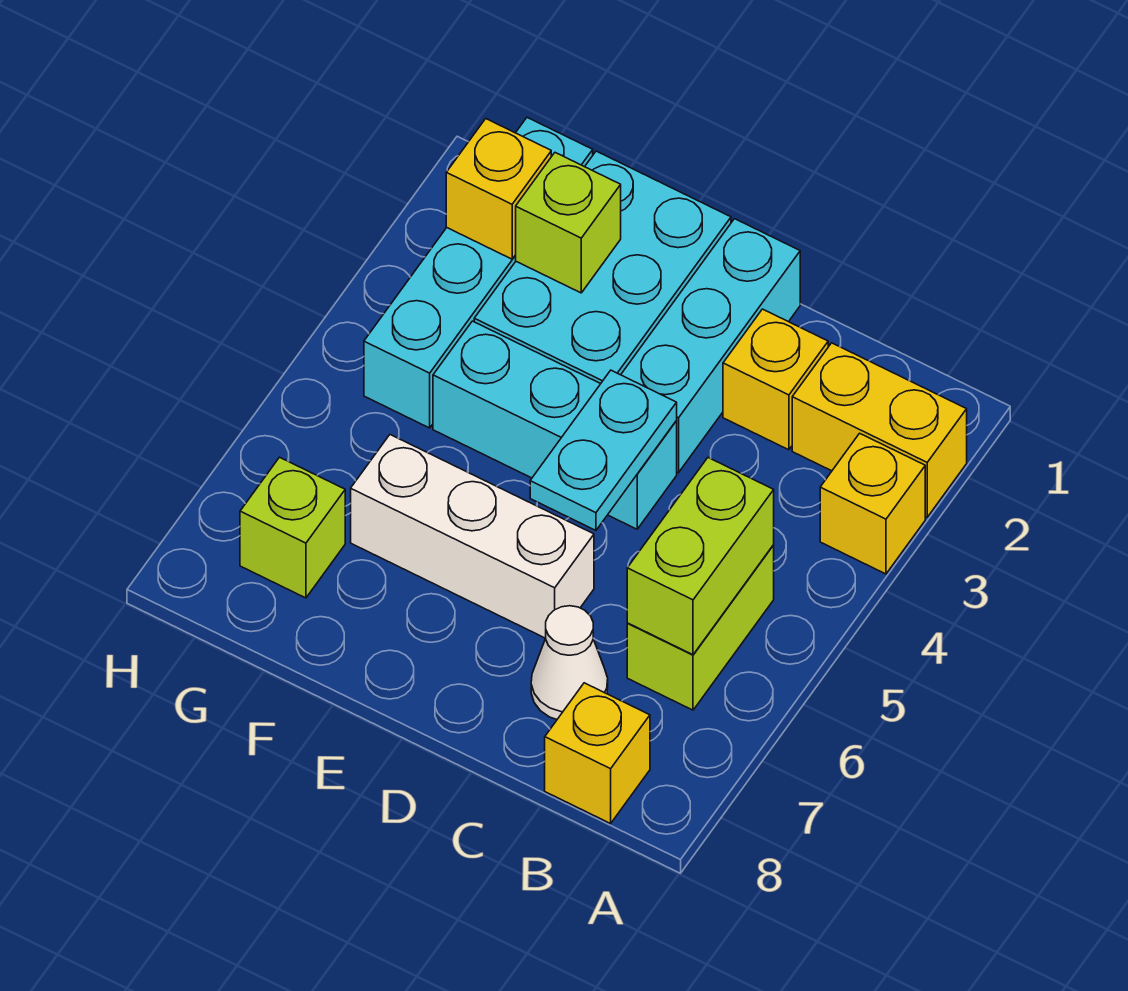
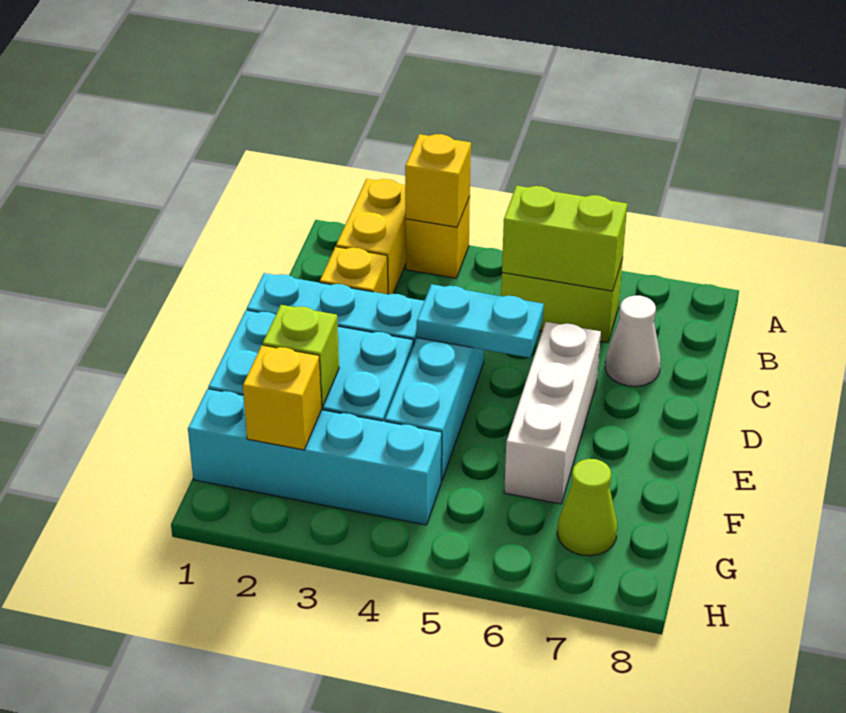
yellow 1x1 brick [545,683,650,823] -> yellow 1x1 brick moved to [405,134,471,227]
lime 1x1 brick [240,457,345,598] -> lime 1x1 cone [557,459,617,556]

